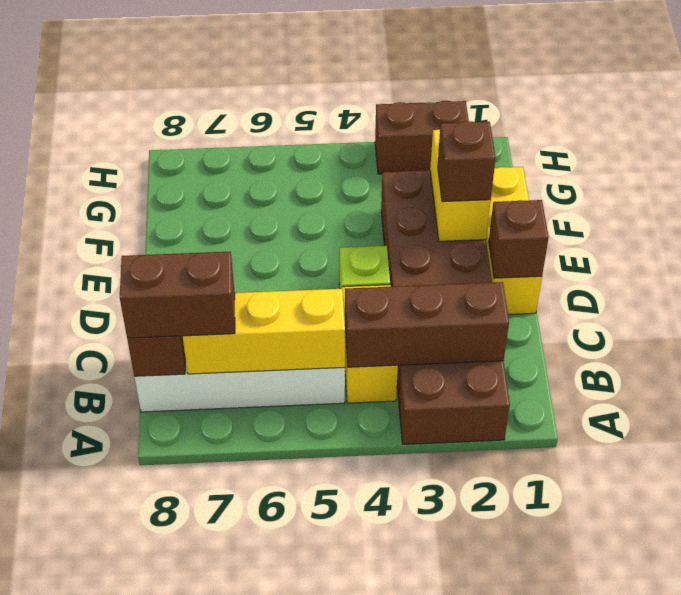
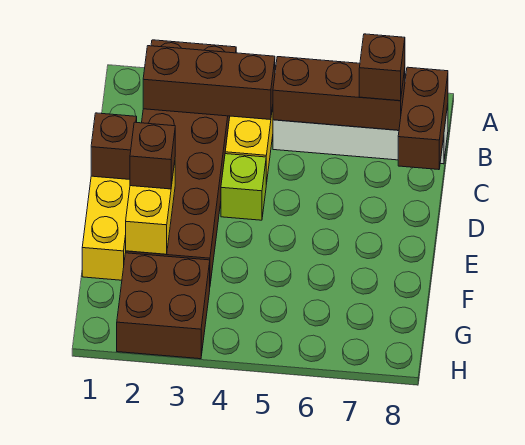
yellow 1x3 brick [183,289,345,374] -> brown 1x3 brick [273,57,405,130]
brown 1x2 brick [120,252,235,338] -> brown 1x1 brick [359,34,405,101]
brown 1x2 brick [375,101,469,174] -> brown 2x2 brick [117,253,210,359]

